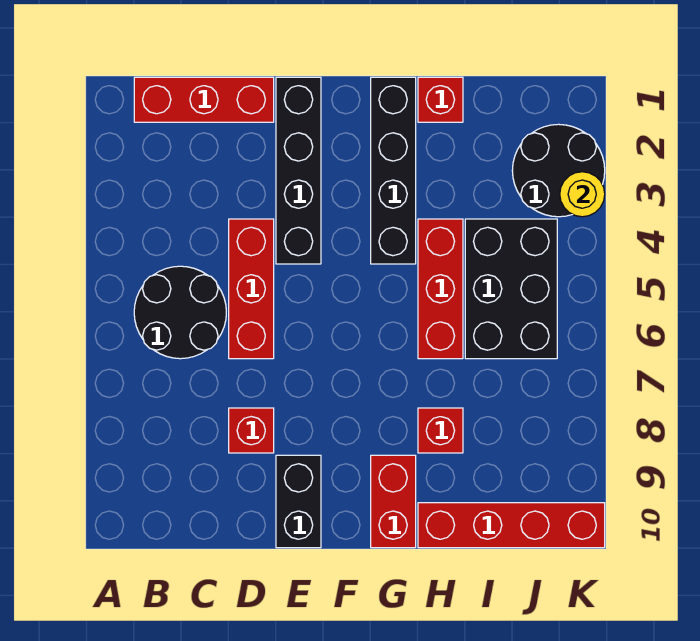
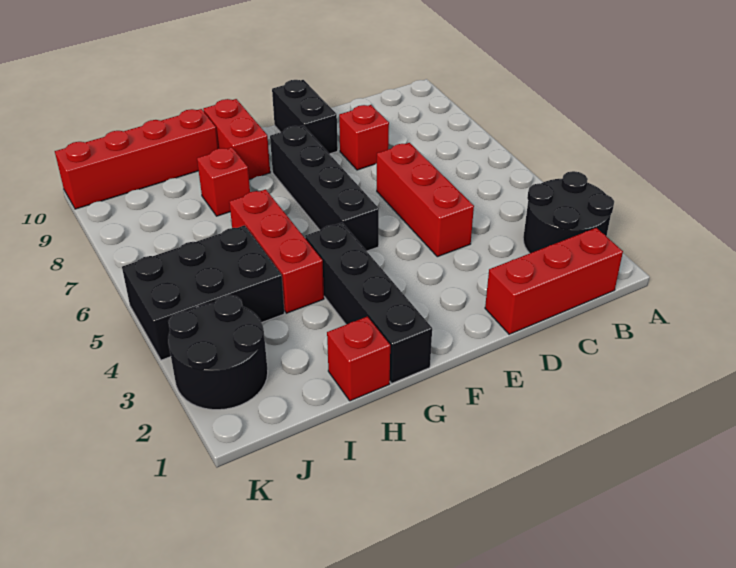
black 2x2 round brick [134,266,226,359] -> black 2x2 round brick moved to [523,171,614,253]
black 1x4 brick [276,77,321,264] -> black 1x4 brick moved to [270,126,379,251]
black 2x3 brick [465,219,557,359] -> black 2x3 brick turned to [122,225,285,360]
yellow 1x1 round brick [560,172,605,217] -> none

